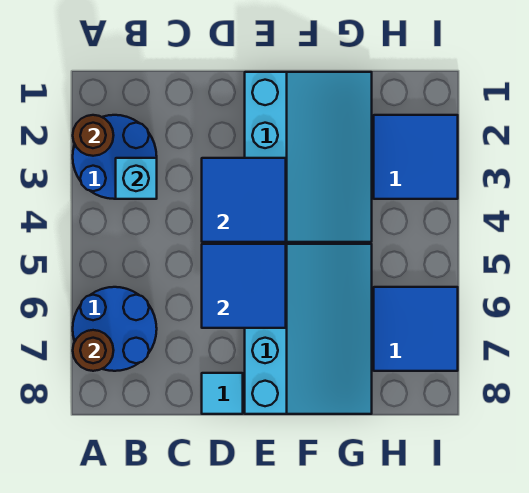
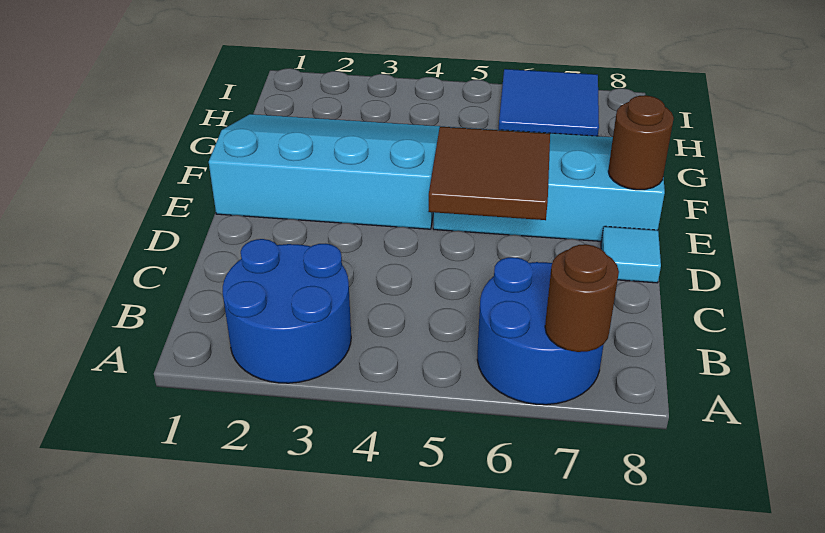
brown 1x1 round brick [73,115,114,156] -> brown 1x1 round brick moved to [608,95,674,190]
cyan 1x1 brick [116,158,157,199] -> none
blue 2x2 tile [202,158,286,242] -> none
blue 2x2 tile [202,244,286,328] -> brown 2x2 tile [428,127,550,220]
blue 2x2 tile [374,115,458,199] -> none

